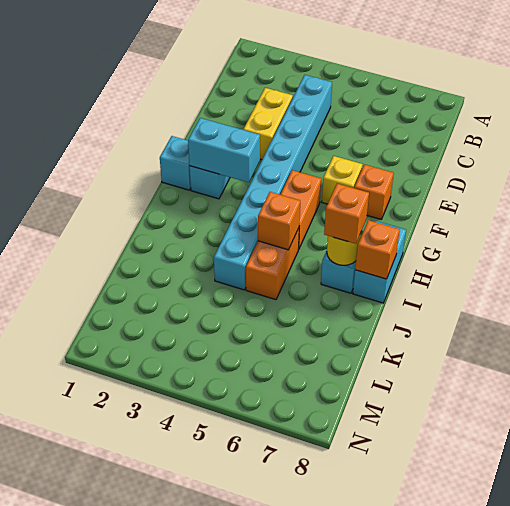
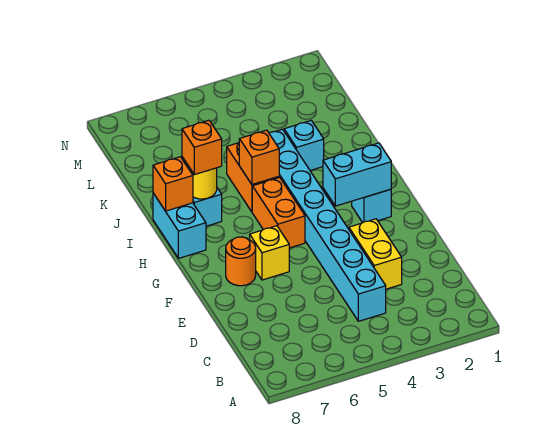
orange 1x1 brick [354,164,394,219] -> orange 1x1 round brick [226,237,256,286]
cyan 1x1 brick [160,136,191,190] -> cyan 1x1 brick moved to [284,120,324,171]

